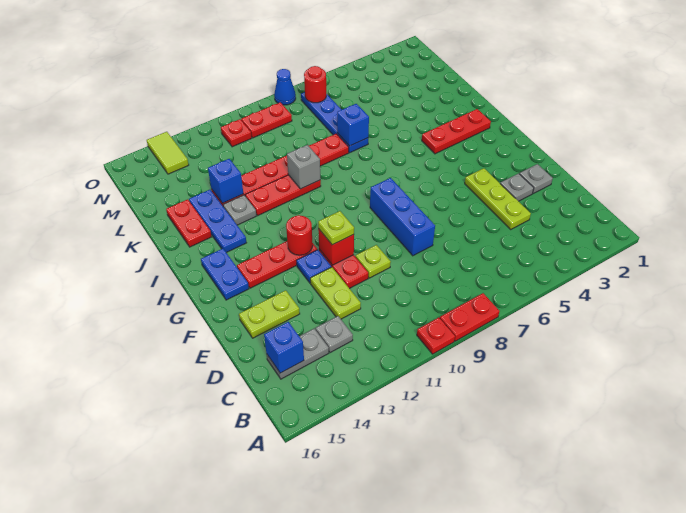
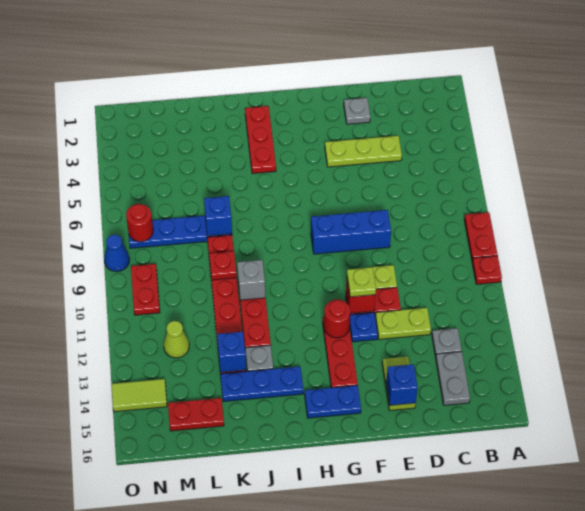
blue 1x1 brick [264,322,304,373] -> blue 1x1 brick moved to [386,364,418,405]
grey 1x1 plate [500,174,534,201] -> none
red 1x2 plate [166,199,212,247] -> red 1x2 plate moved to [168,398,224,431]
none -> lime 1x1 cone [164,321,189,358]
red 1x1 plate [221,119,252,147] -> red 1x1 plate moved to [209,251,237,280]

